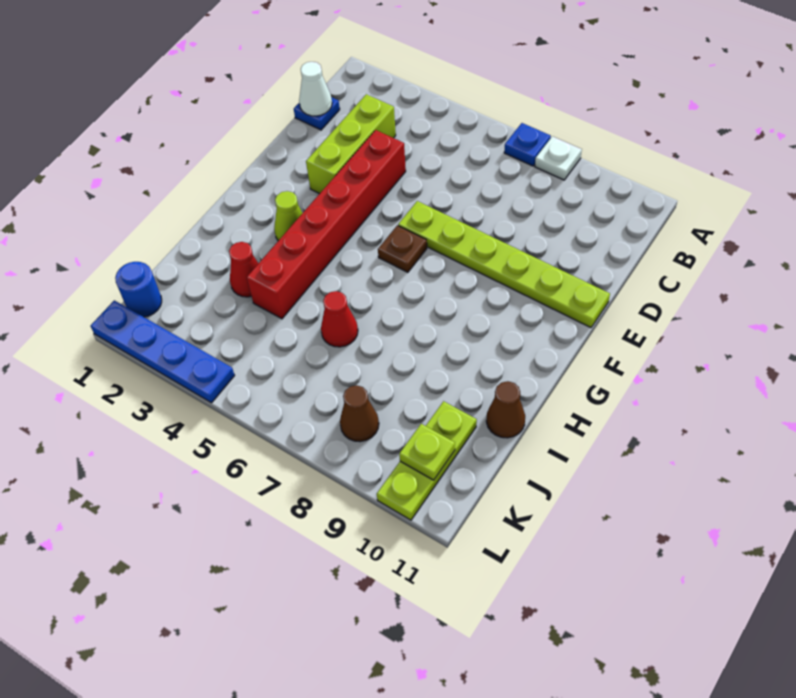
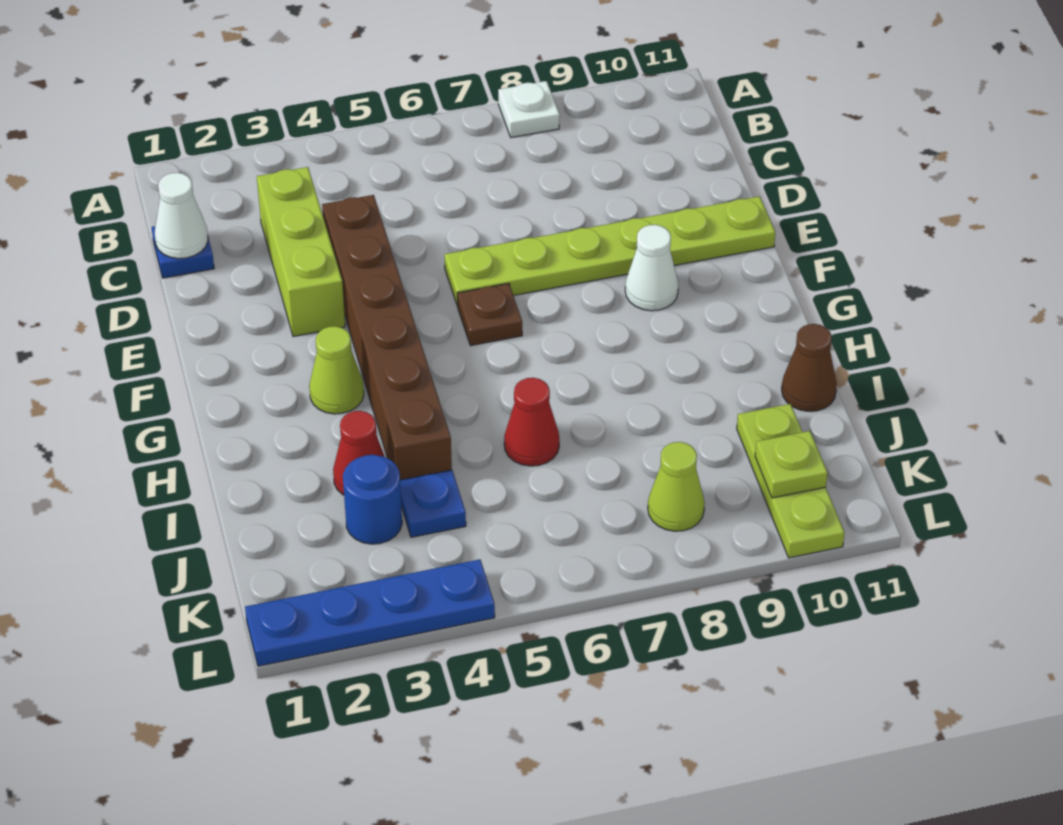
blue 1x1 plate [504,123,551,166] -> blue 1x1 plate moved to [400,470,466,537]
red 1x6 brick [247,130,406,319] -> brown 1x6 brick [322,195,452,480]
none -> white 1x1 cone [625,225,678,311]
blue 1x1 round brick [115,262,162,317] -> blue 1x1 round brick moved to [343,455,402,544]
brown 1x1 cone [340,385,379,442] -> lime 1x1 cone [648,442,705,531]

